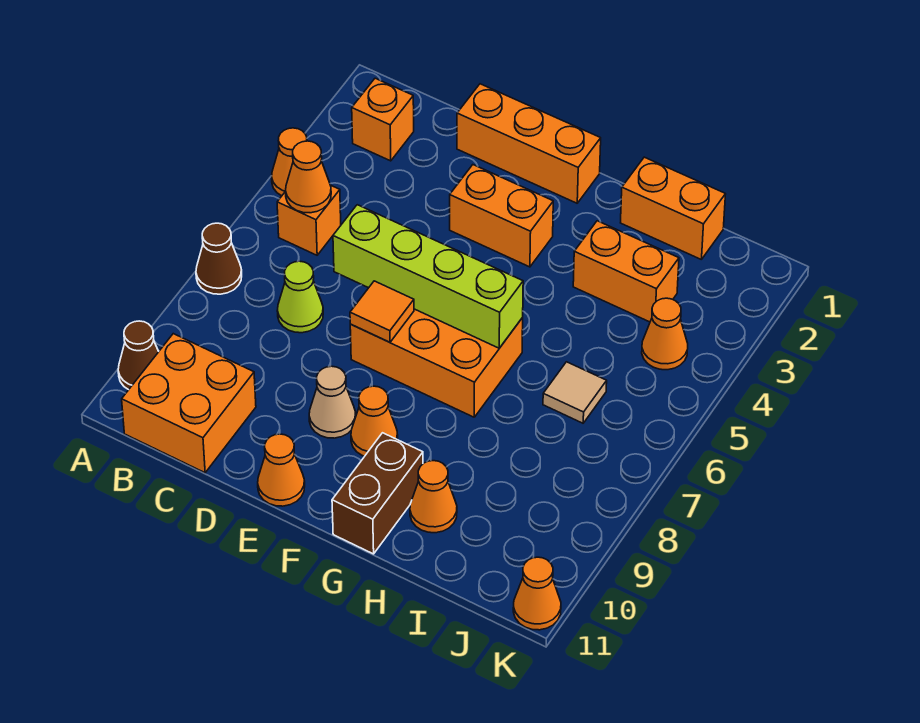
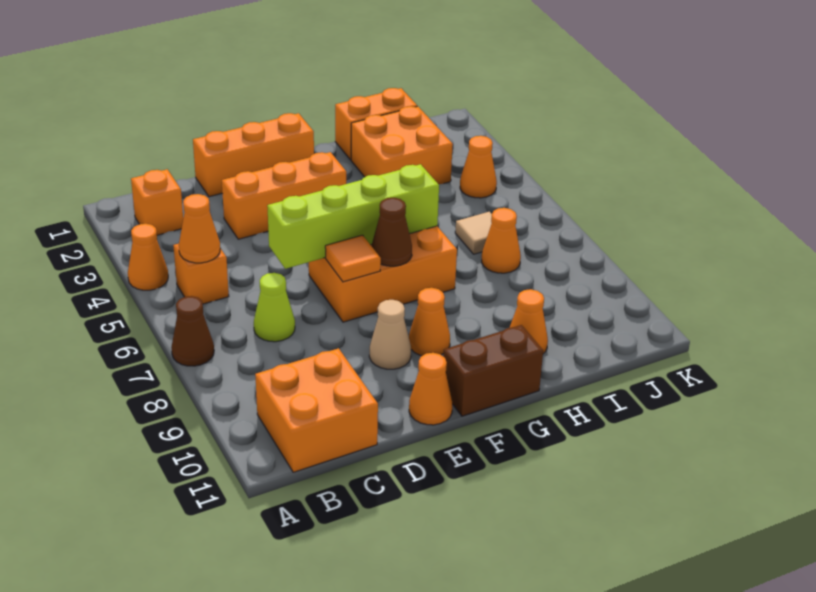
brown 1x1 cone [118,321,159,390] -> brown 1x1 cone moved to [372,197,412,266]
orange 1x2 brick [450,165,553,267] -> orange 1x3 brick [222,152,346,239]
brown 1x2 brick [332,433,423,554] -> brown 1x2 brick turned to [443,325,543,416]
orange 1x2 brick [573,221,679,322] -> orange 2x2 brick [351,106,453,184]
orange 1x1 cone [513,557,561,630] -> orange 1x1 cone moved to [482,208,521,273]

